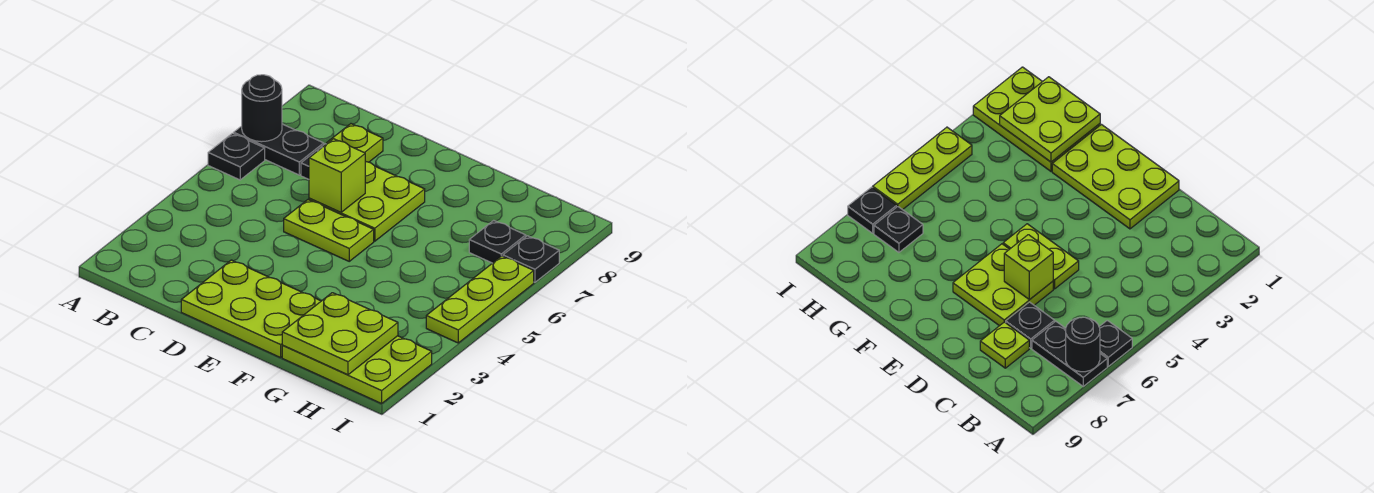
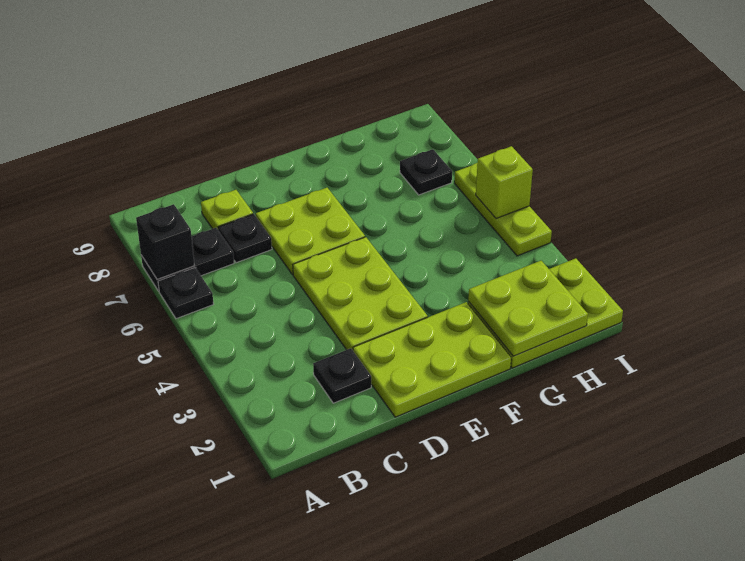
black 1x1 round brick [242,75,282,142] -> black 1x1 brick [136,204,194,280]
lime 1x2 plate [284,200,374,261] -> lime 2x3 plate [293,237,428,350]
lime 1x1 brick [309,139,365,212] -> lime 1x1 brick moved to [476,146,533,219]
black 1x1 plate [503,236,559,282] -> black 1x1 plate moved to [313,348,371,403]

